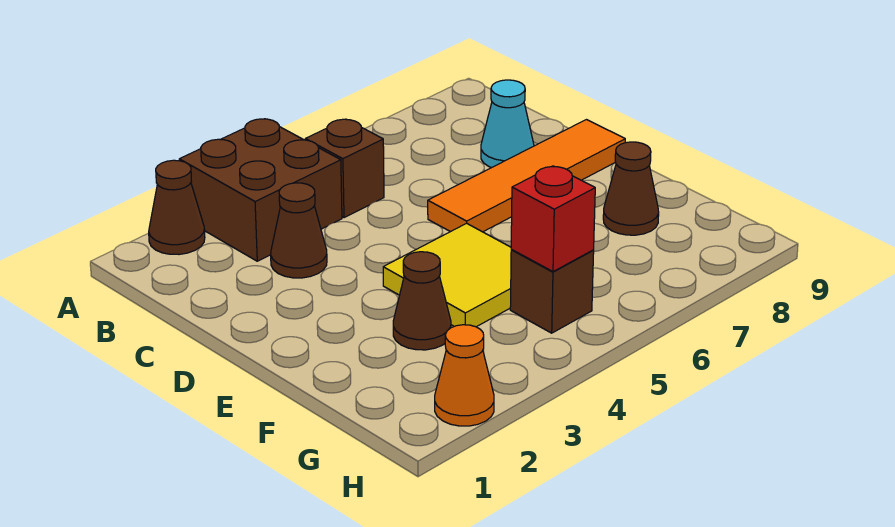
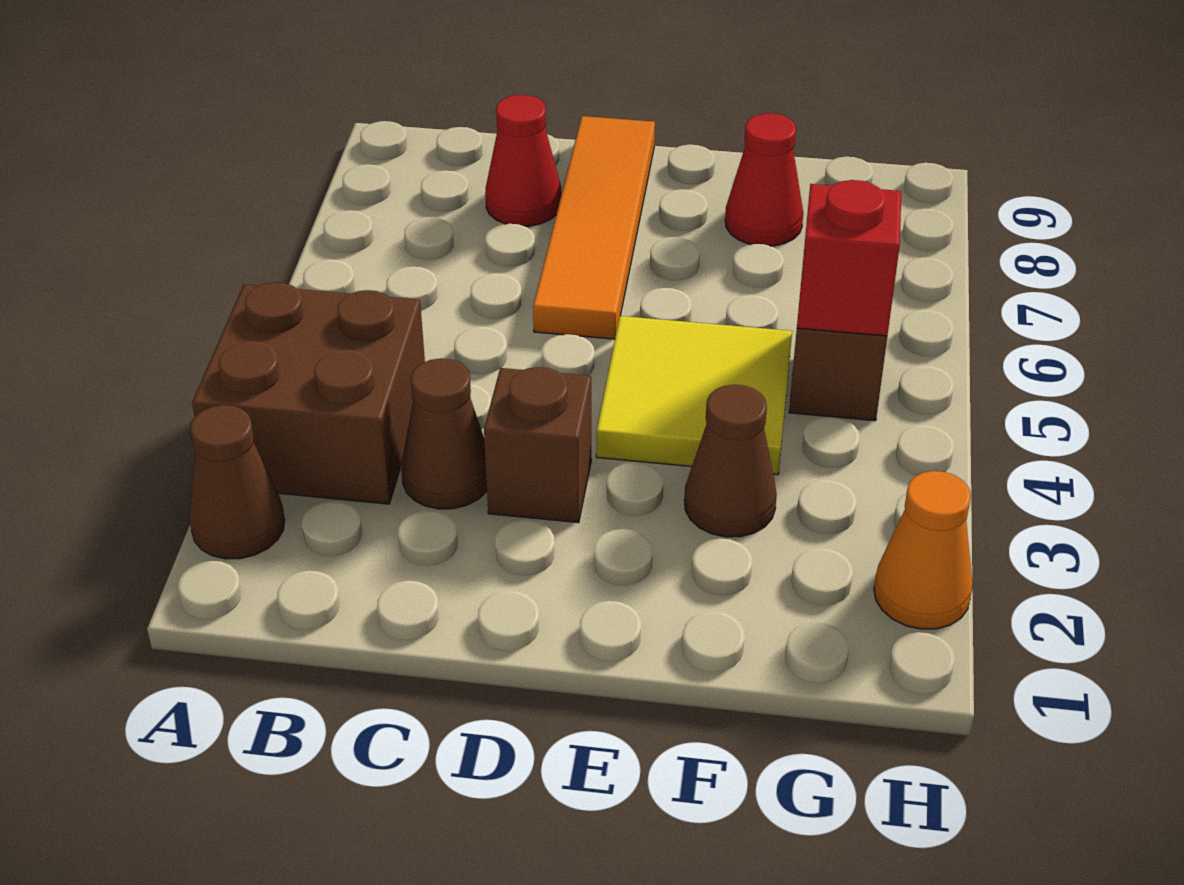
brown 1x1 brick [305,119,384,218] -> brown 1x1 brick moved to [484,367,591,523]
cyan 1x1 cone [481,80,534,168] -> red 1x1 cone [485,95,561,226]
brown 1x1 cone [603,142,659,235] -> red 1x1 cone [725,113,803,246]

